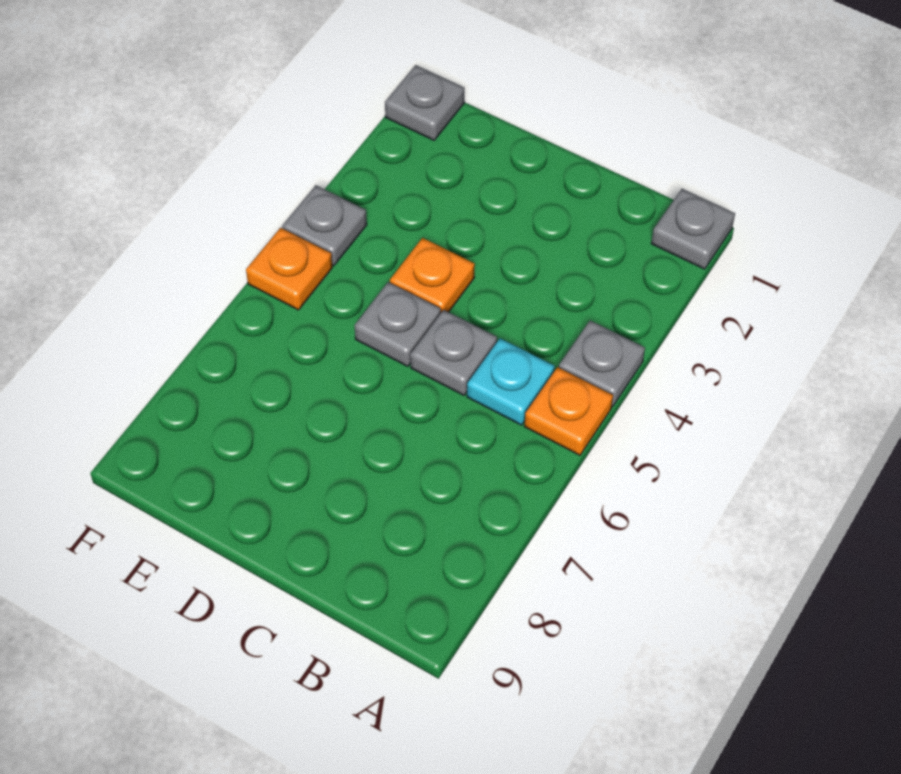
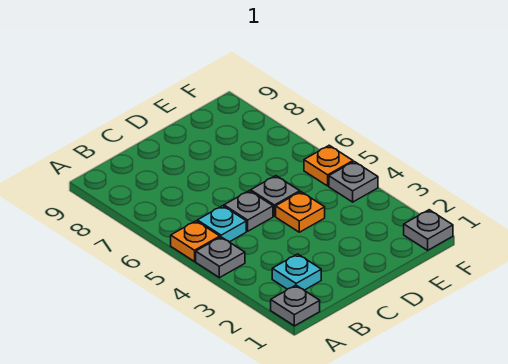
none -> cyan 1x1 plate [272,254,321,290]

